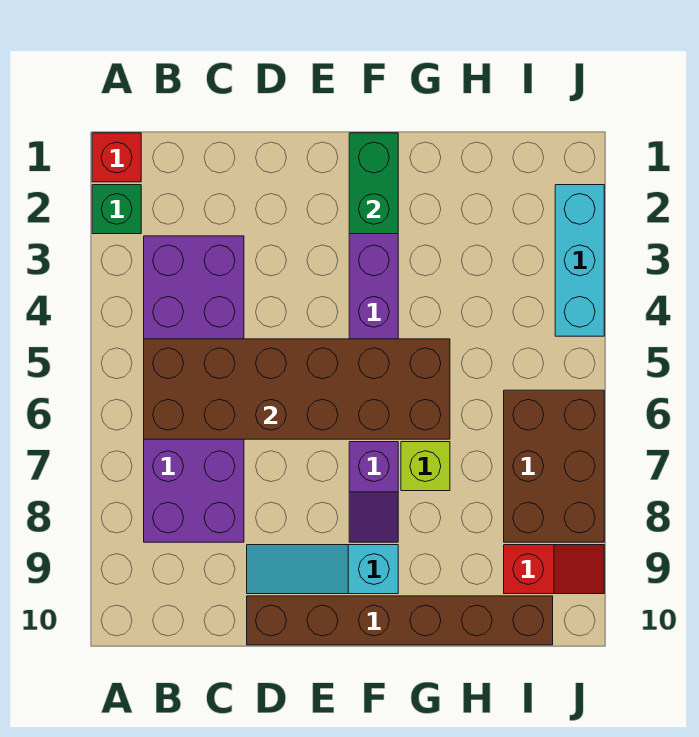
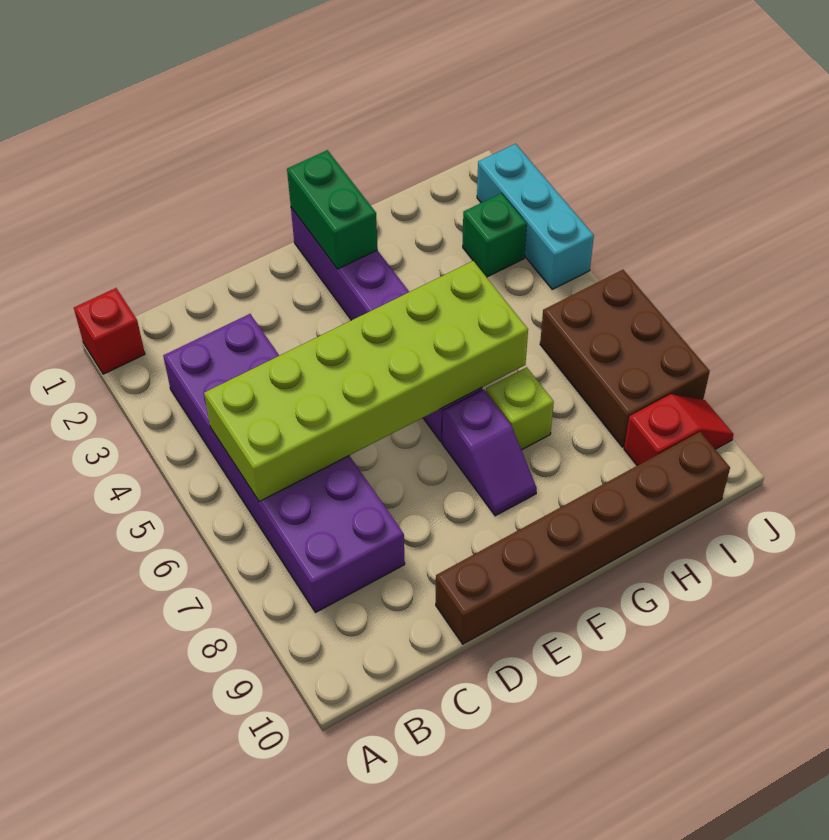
green 1x1 brick [92,185,141,234] -> green 1x1 brick moved to [463,193,527,277]
brown 2x6 brick [144,339,450,439] -> lime 2x6 brick [204,261,528,502]
cyan 1x3 slope [247,545,398,594] -> none

